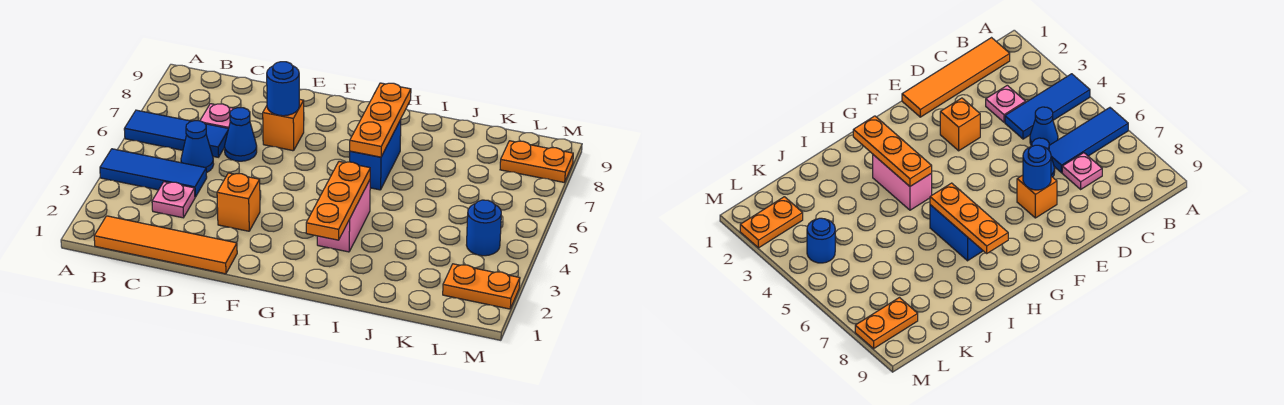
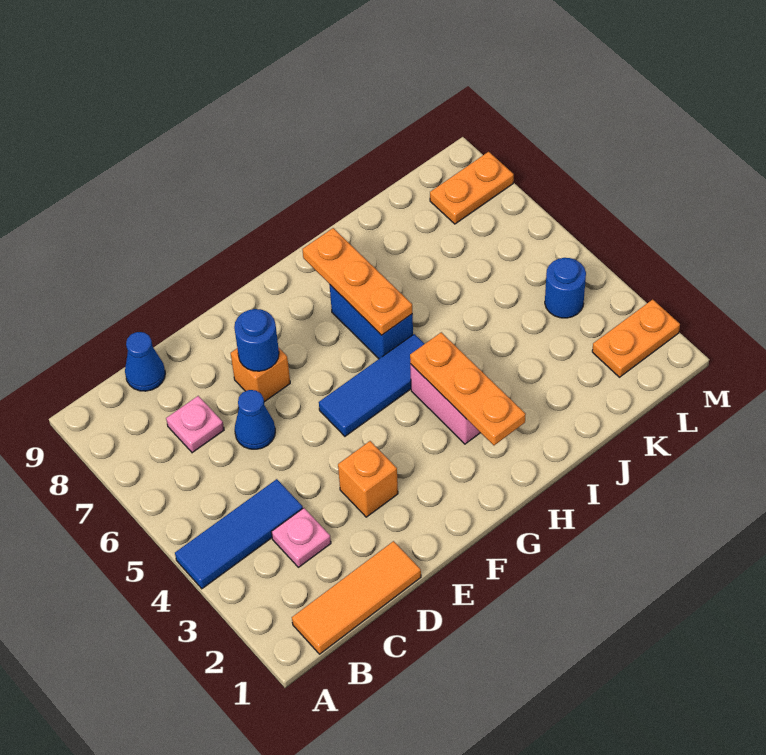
blue 1x3 tile [124,110,229,157] -> blue 1x3 tile moved to [319,334,424,436]
orange 1x4 tile [94,216,237,274] -> orange 1x3 tile [292,541,421,654]
blue 1x1 cone [181,121,214,173] -> blue 1x1 cone moved to [125,332,165,391]

